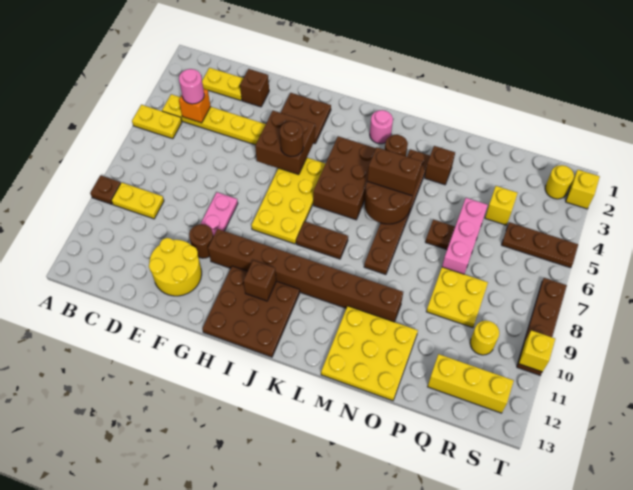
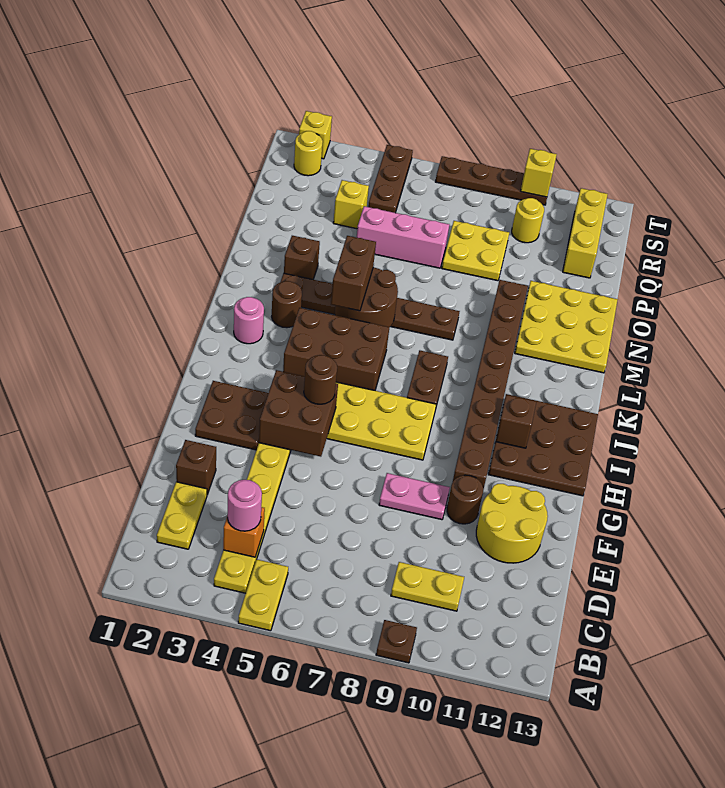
yellow 1x2 plate [111,183,164,219] -> yellow 1x2 plate turned to [391,562,464,611]
brown 1x1 plate [426,220,455,250] -> none

